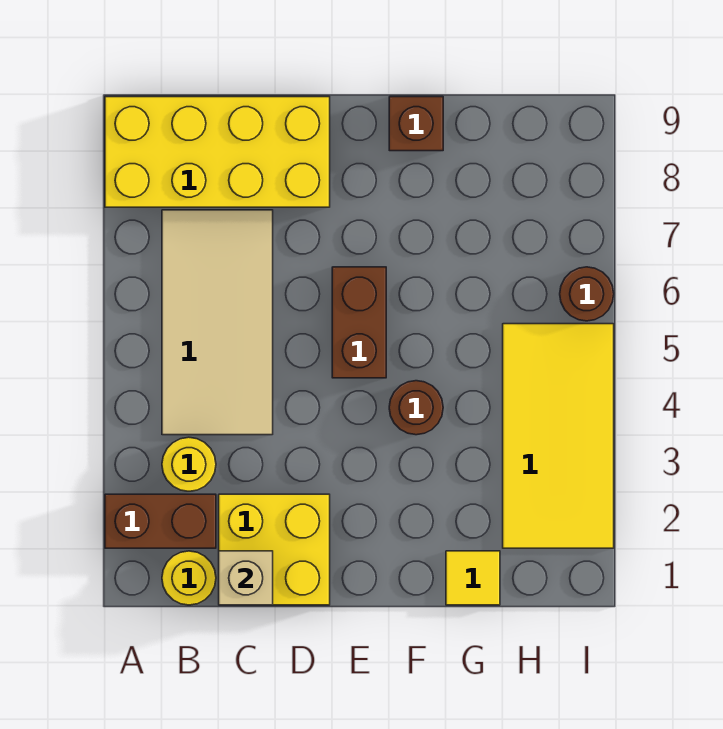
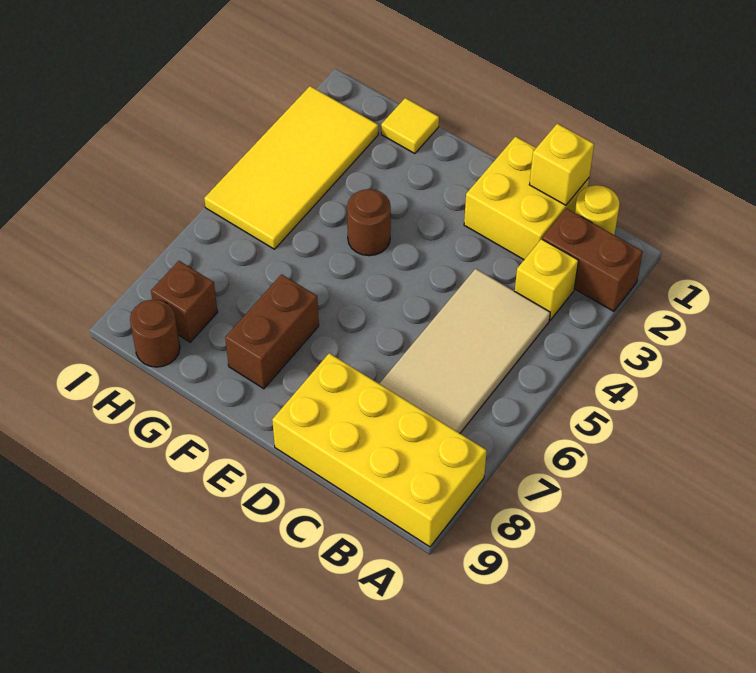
yellow 1x1 round brick [162,437,216,491] -> yellow 1x1 brick [515,239,579,320]
tan 1x1 brick [219,551,273,605] -> yellow 1x1 brick [529,124,594,205]
brown 1x2 brick [332,267,386,378] -> brown 1x2 brick moved to [225,274,319,389]
brown 1x1 brick [389,97,443,151] -> brown 1x1 brick moved to [151,261,218,342]
brown 1x1 round brick [560,267,614,321] -> brown 1x1 round brick moved to [130,300,180,367]

